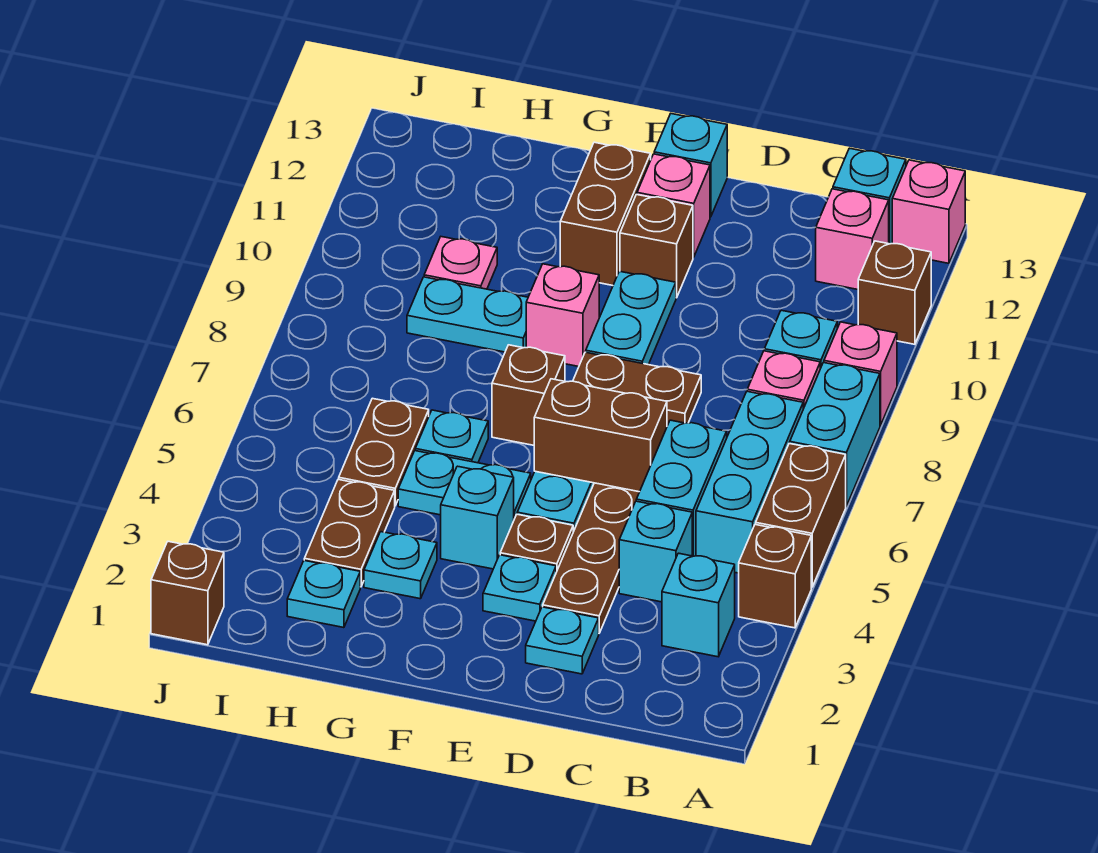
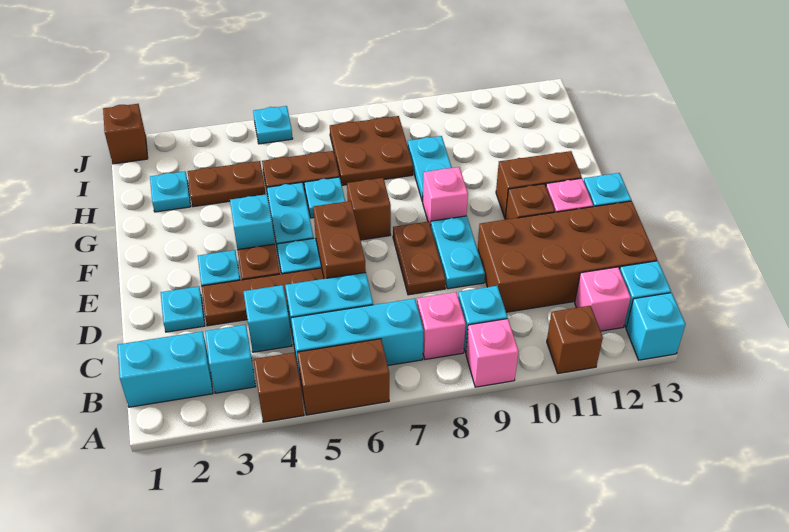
cyan 1x2 brick [790,363,880,506] -> cyan 1x2 brick moved to [118,331,213,407]
pink 1x1 brick [892,160,965,263] -> cyan 1x1 brick [626,293,686,360]
none -> brown 2x4 brick [478,201,657,312]
cyan 1x2 plate [586,271,676,365] -> cyan 1x2 plate turned to [431,216,485,289]
cyan 1x1 plate [364,532,437,599] -> cyan 1x1 plate moved to [253,106,293,144]
none -> brown 2x2 plate [330,116,413,185]
pink 1x1 plate [424,237,497,289] -> none

